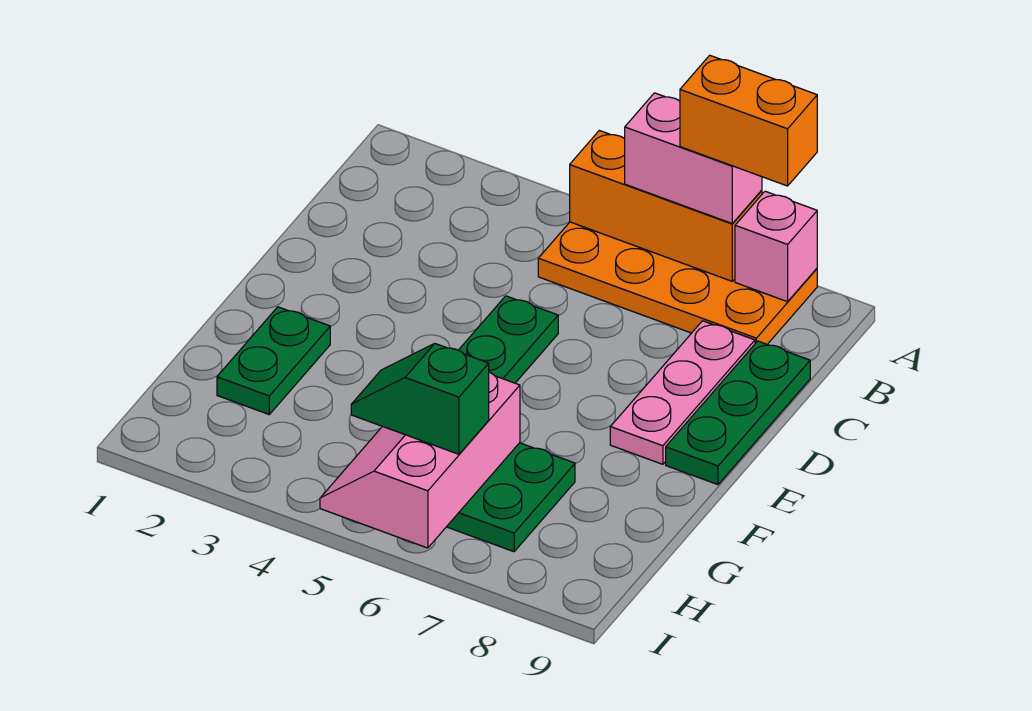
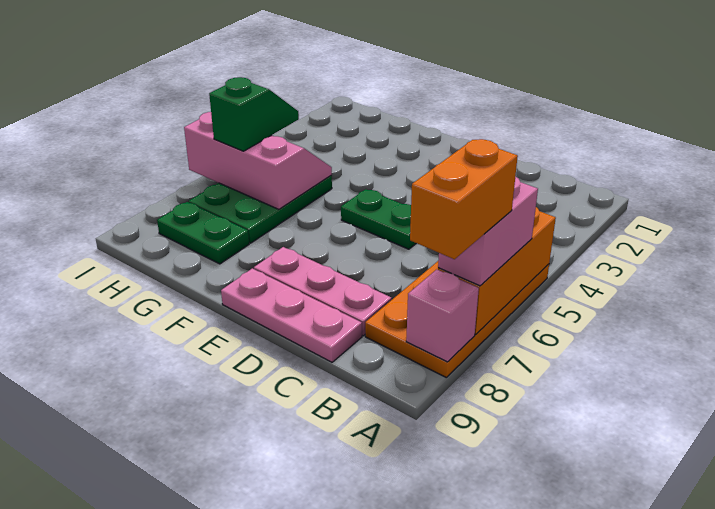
green 1x3 plate [666,341,810,485] -> pink 1x3 plate [221,268,362,362]
green 1x2 plate [217,307,330,414] -> green 1x2 plate moved to [157,202,249,264]

